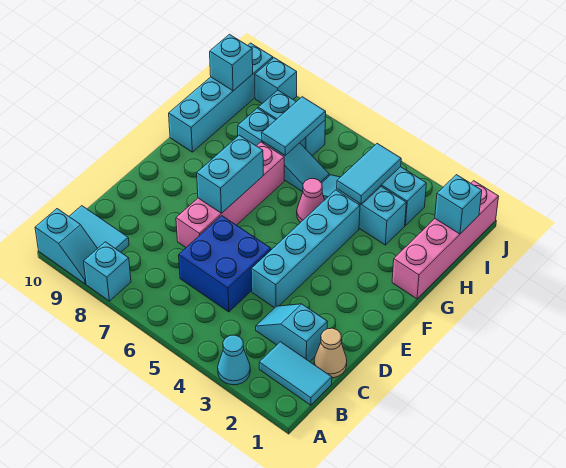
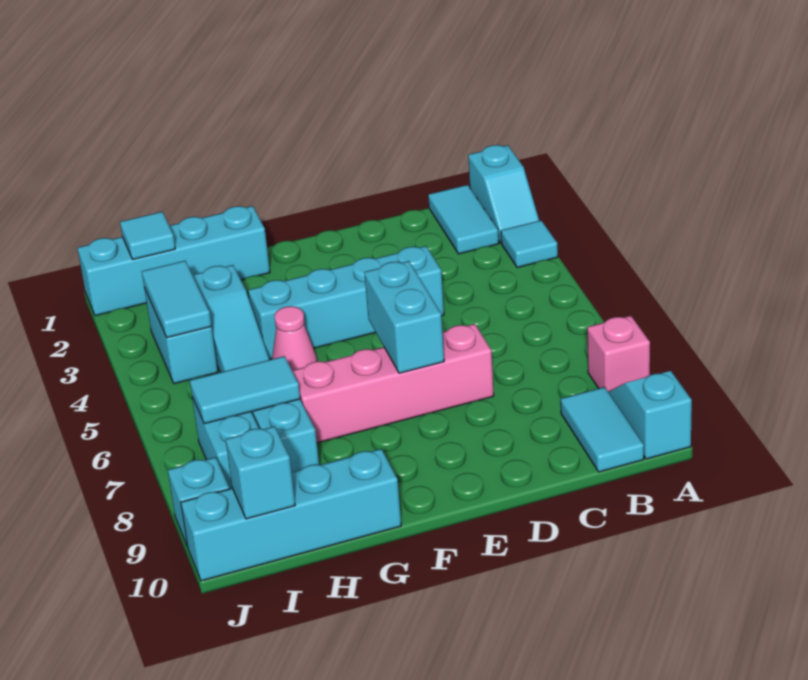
cyan 1x1 cone [218,335,250,385] -> cyan 1x1 tile [501,220,558,268]
cyan 1x1 brick [84,242,131,301] -> pink 1x1 brick [587,316,650,392]
tan 1x1 cone [314,328,347,378] -> none
cyan 1x2 slope [256,304,327,362] -> cyan 1x2 slope moved to [468,145,539,243]
blue 2x2 brick [179,216,271,312] -> none
cyan 1x2 brick [197,135,263,213] -> cyan 1x2 brick turned to [364,261,444,373]
pink 1x4 brick [392,181,499,299] -> cyan 1x4 brick [78,206,270,316]
cyan 1x2 tile [337,144,401,204] -> cyan 1x2 tile turned to [142,261,212,338]
cyan 1x1 brick [435,175,482,234] -> cyan 1x1 tile [120,212,175,259]

